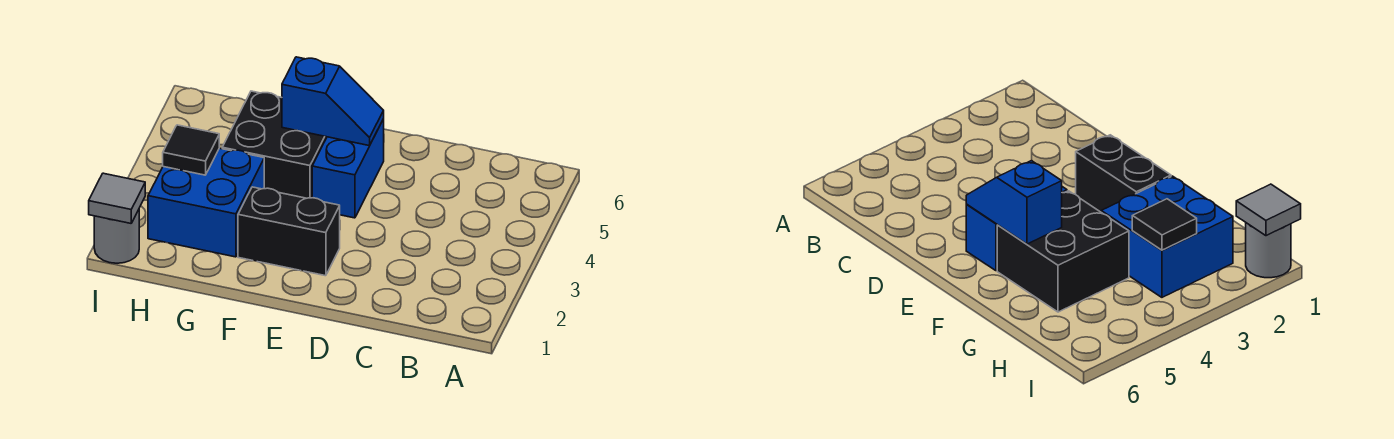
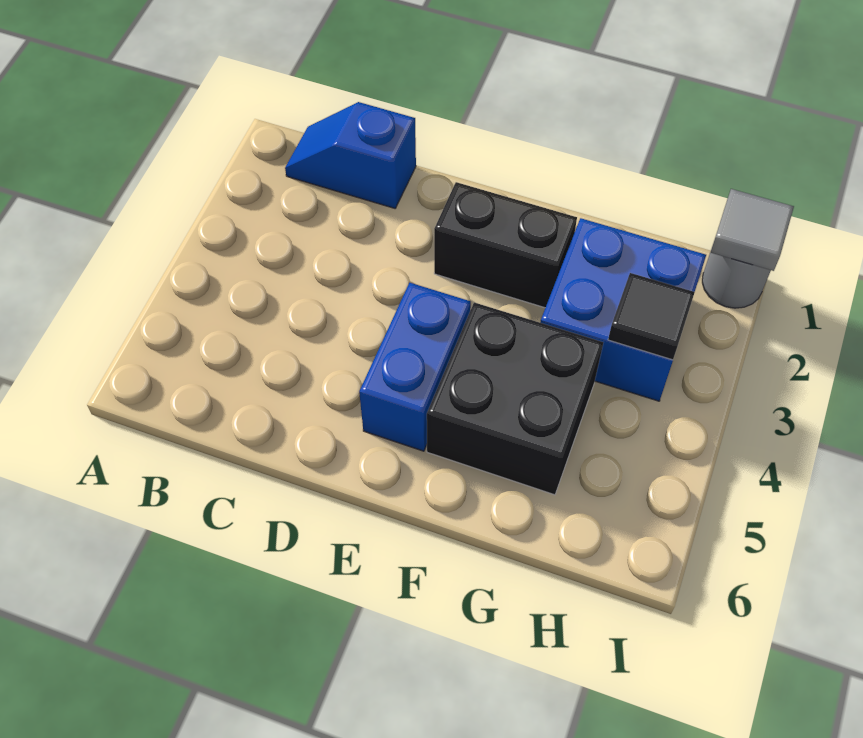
blue 1x2 slope [282,57,384,146] -> blue 1x2 slope moved to [285,102,416,208]

